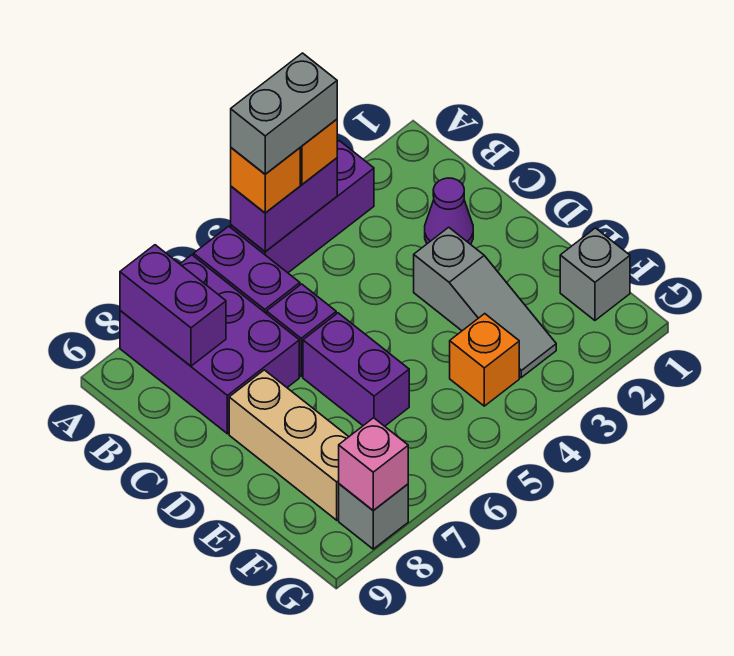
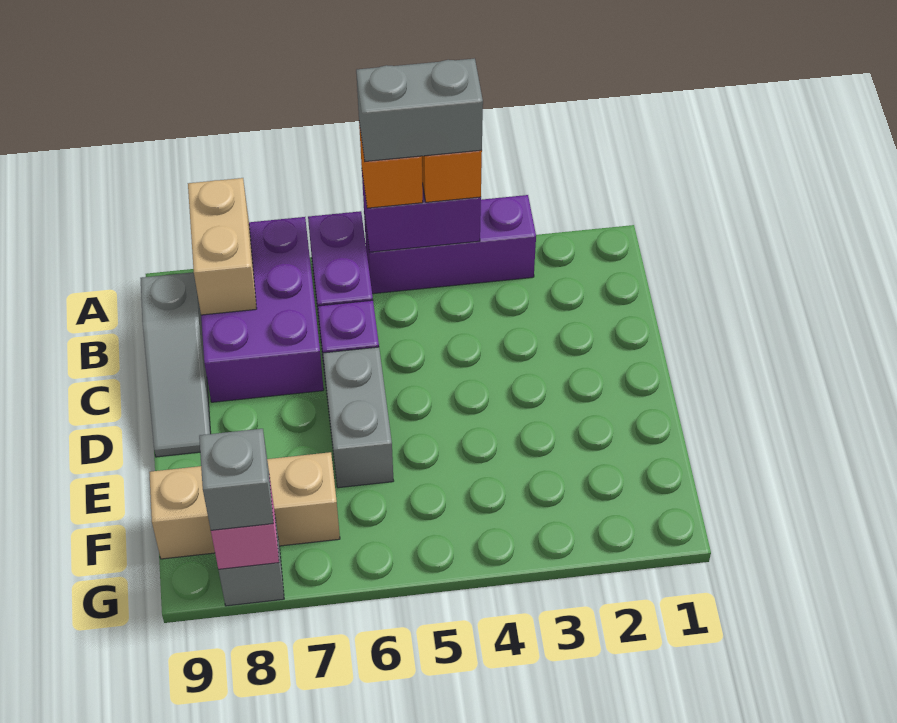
purple 1x2 brick [120,245,226,366] -> tan 1x2 brick [188,178,257,315]
purple 1x1 cone [425,178,473,244] -> none
grey 1x3 slope [414,227,556,378] -> grey 1x3 slope moved to [140,272,211,457]
purple 1x2 brick [303,313,409,426] -> grey 1x2 brick [323,347,394,488]
tan 1x3 brick [229,370,349,520] -> tan 1x3 brick turned to [149,452,340,559]
grey 1x1 brick [560,228,630,320] -> grey 1x1 brick moved to [199,429,273,530]
orange 1x1 brick [450,314,519,406] -> none

